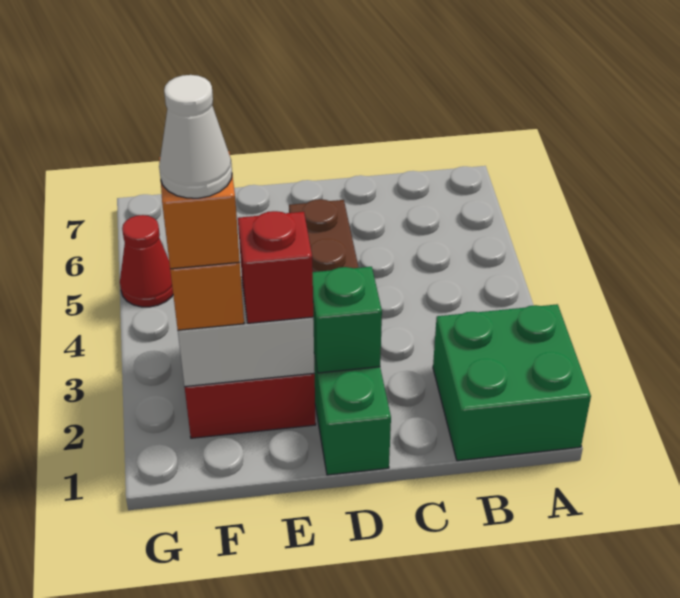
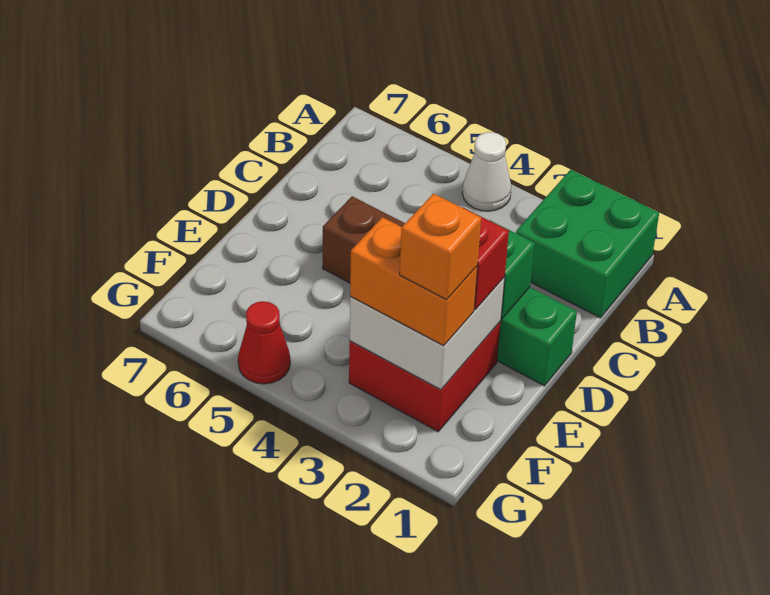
white 1x1 cone [159,75,232,198] -> white 1x1 cone moved to [462,132,511,211]

